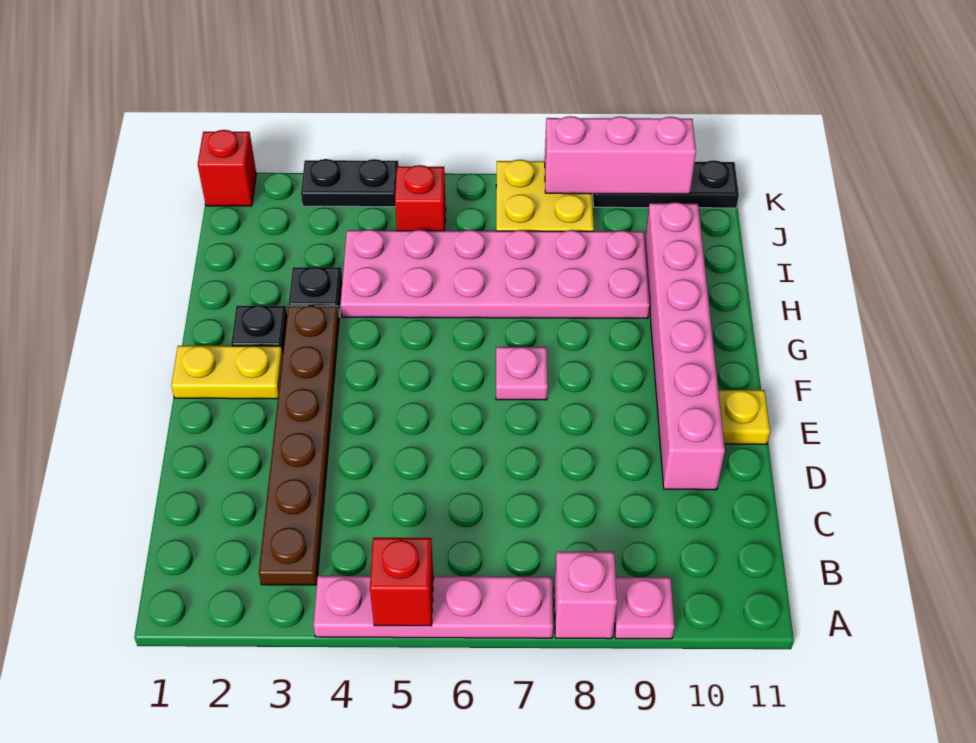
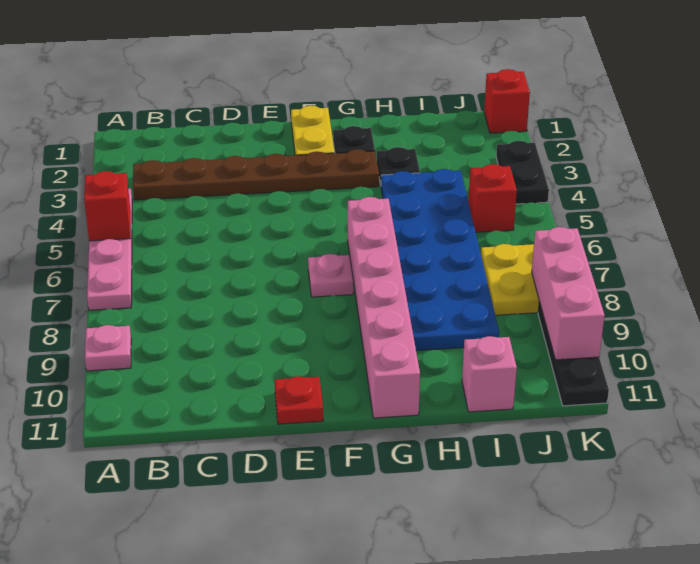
pink 1x1 brick [554,552,617,639] -> pink 1x1 brick moved to [462,336,517,412]
pink 1x6 brick [645,202,725,490] -> pink 1x6 brick turned to [348,197,420,418]
yellow 1x1 plate [718,390,770,444] -> red 1x1 plate [275,376,323,424]
pink 2x6 plate [341,230,650,318] -> blue 2x6 plate [381,169,499,351]

